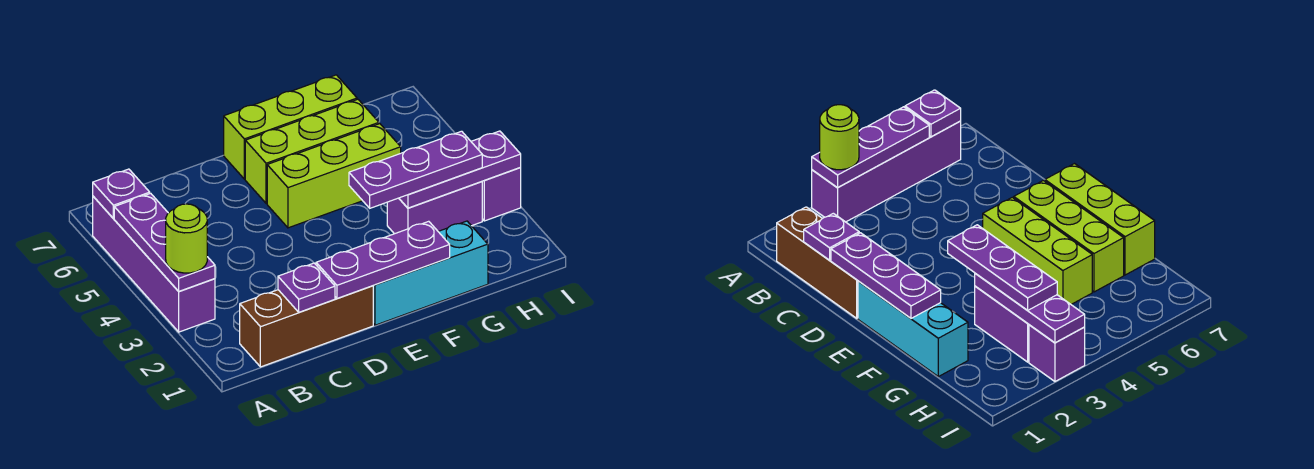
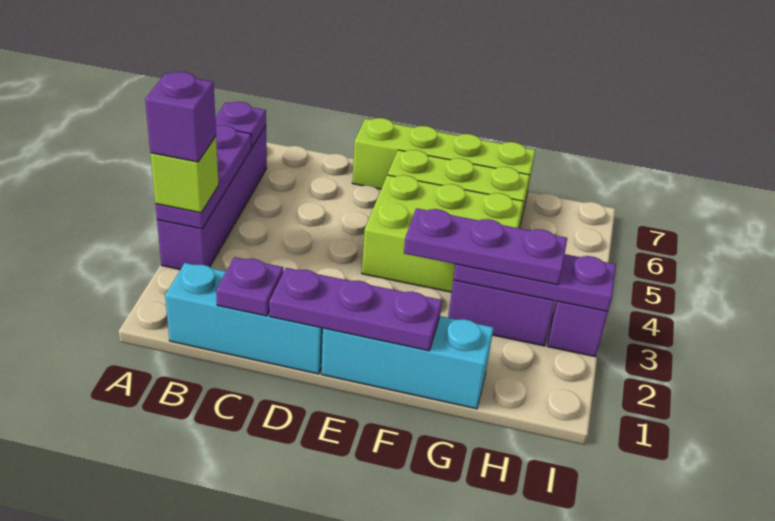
lime 1x1 round brick [166,204,207,273] -> lime 1x1 brick [151,136,219,213]
none -> purple 1x1 brick [145,72,216,162]
brown 1x3 brick [240,286,373,367] -> cyan 1x3 brick [165,263,323,374]
lime 1x3 brick [267,124,401,228] -> lime 2x3 brick [362,175,523,292]
lime 1x3 brick [224,75,357,179] -> lime 1x4 brick [352,118,535,210]

